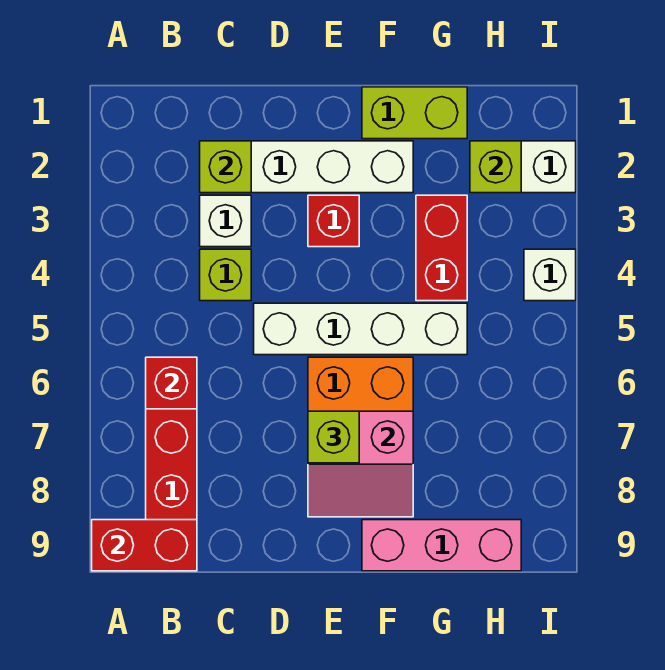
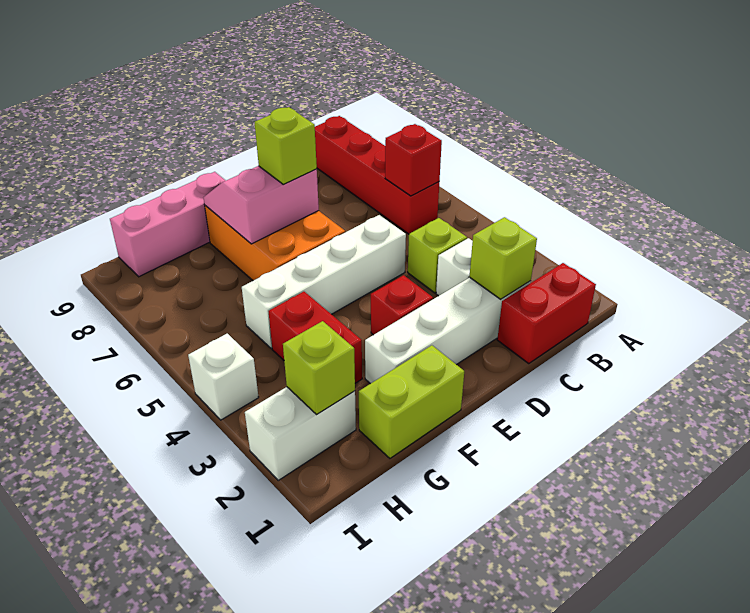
red 1x2 brick [92,520,197,571] -> red 1x2 brick moved to [497,263,596,363]

